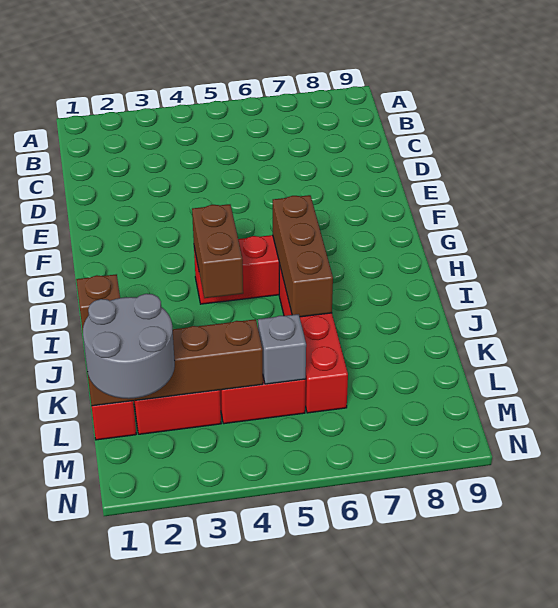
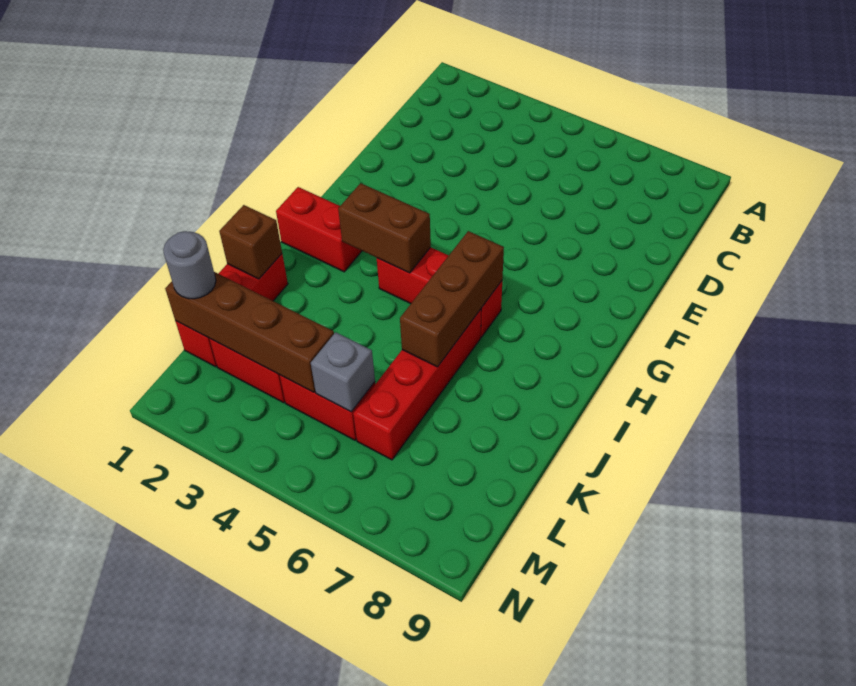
none -> red 1x2 brick [276,187,362,272]
brown 1x2 brick [192,204,243,298] -> brown 1x2 brick turned to [338,183,431,273]
grey 2x2 round brick [83,294,175,399] -> grey 1x1 round brick [163,231,216,299]

